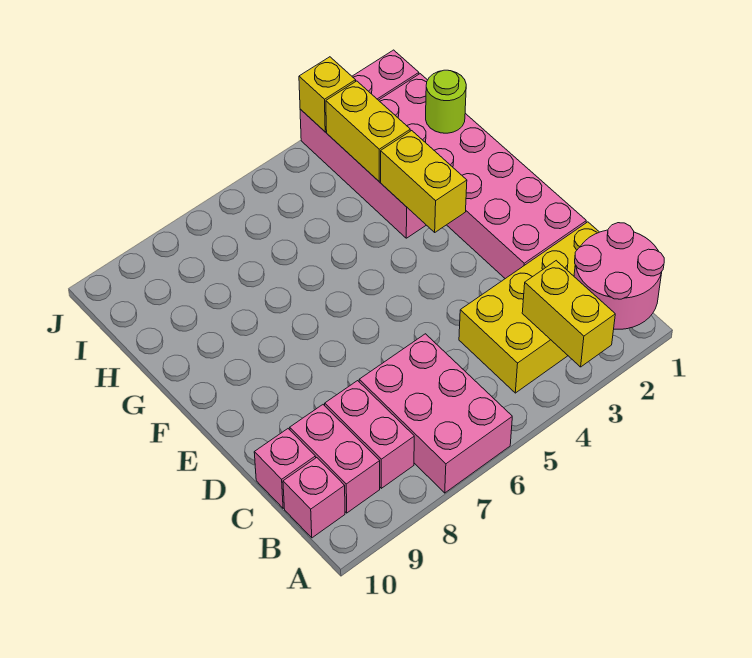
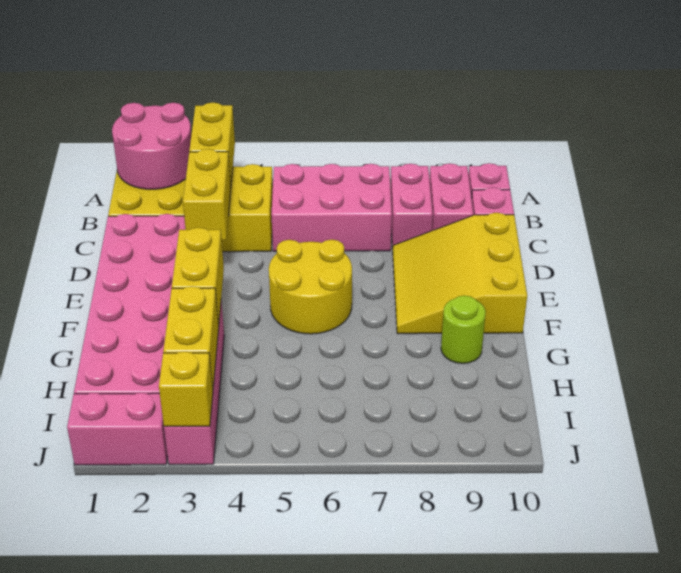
pink 2x3 brick [359,334,512,493] -> pink 2x3 brick turned to [271,164,392,251]
none -> yellow 1x2 brick [183,149,231,240]
none -> yellow 3x3 slope [393,213,527,334]
none -> yellow 2x2 round brick [269,240,352,334]
lime 1x1 round brick [426,70,466,133] -> lime 1x1 round brick moved to [441,296,486,363]

